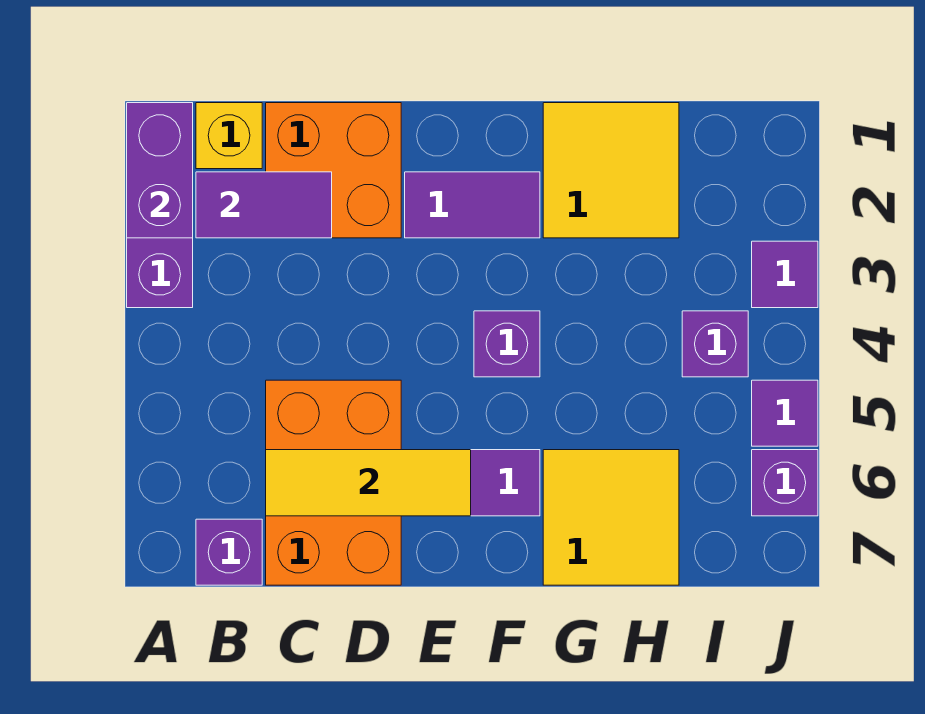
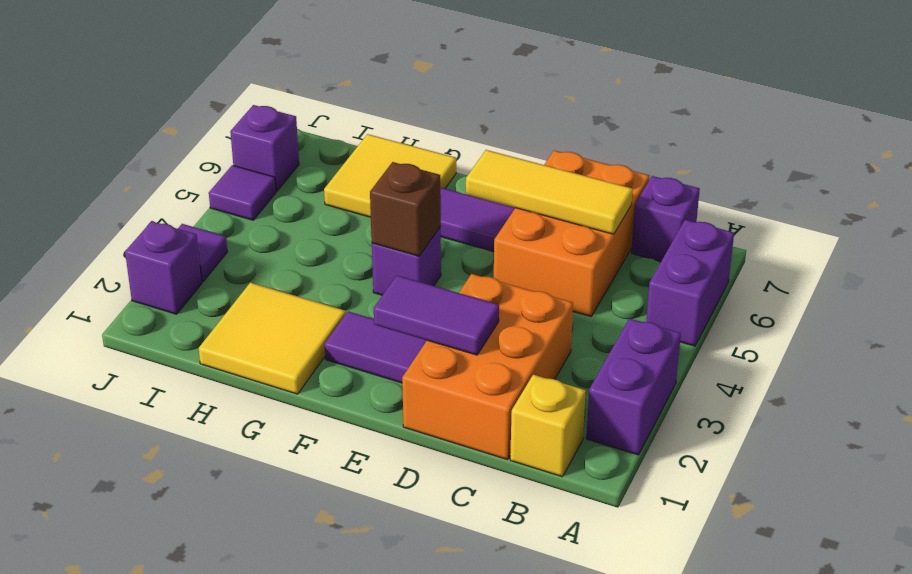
purple 1x2 brick [127,103,193,238] -> purple 1x2 brick moved to [646,220,734,346]
purple 1x2 tile [196,172,332,238] -> purple 1x2 tile moved to [374,275,499,355]
orange 2x2 brick [266,103,401,238] -> orange 2x3 brick [402,274,573,460]
none -> brown 1x1 brick [370,162,441,256]
purple 1x1 brick [682,311,748,377] -> purple 1x1 brick moved to [125,221,202,314]

